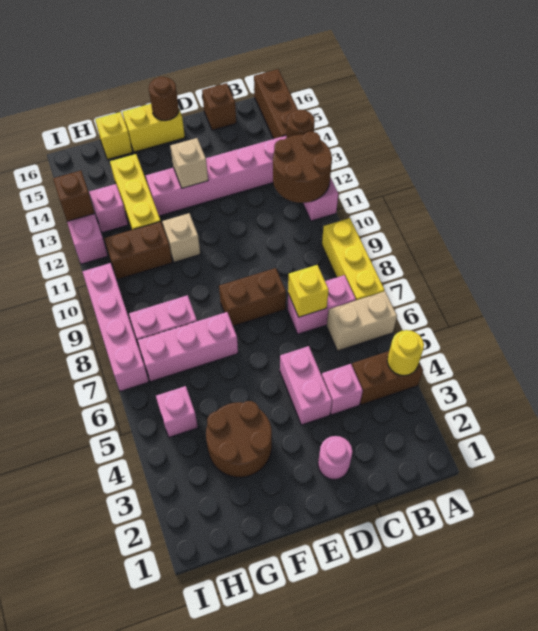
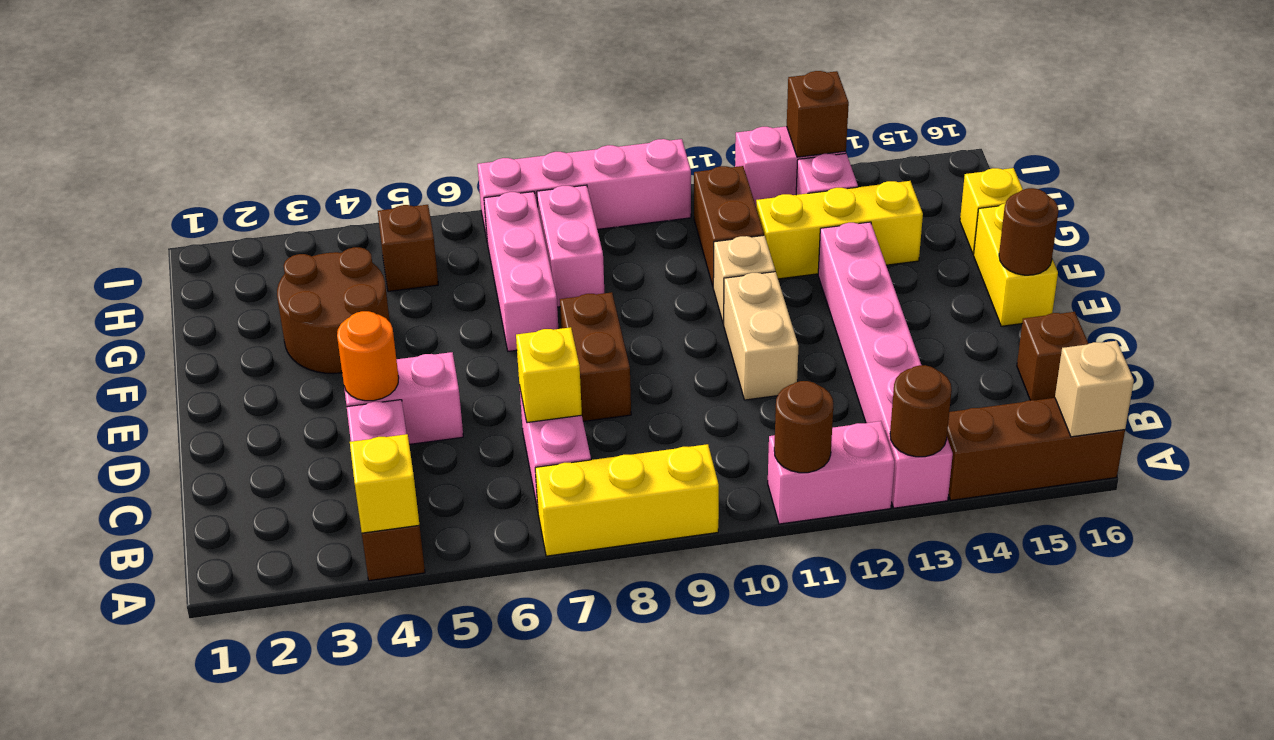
yellow 1x1 round brick [387,330,424,376] -> yellow 1x1 brick [350,434,419,533]
tan 1x2 brick [327,291,397,351] -> tan 1x2 brick moved to [724,272,798,400]
brown 2x2 round brick [273,132,332,203] -> brown 1x1 round brick [774,381,833,473]
pink 1x1 round brick [318,436,352,480] -> none
none -> orange 1x1 round brick [337,311,399,401]
tan 1x1 brick [170,138,208,188] -> tan 1x1 brick moved to [1055,341,1134,437]
pink 1x1 brick [156,386,198,437] -> brown 1x1 brick [378,205,438,291]

